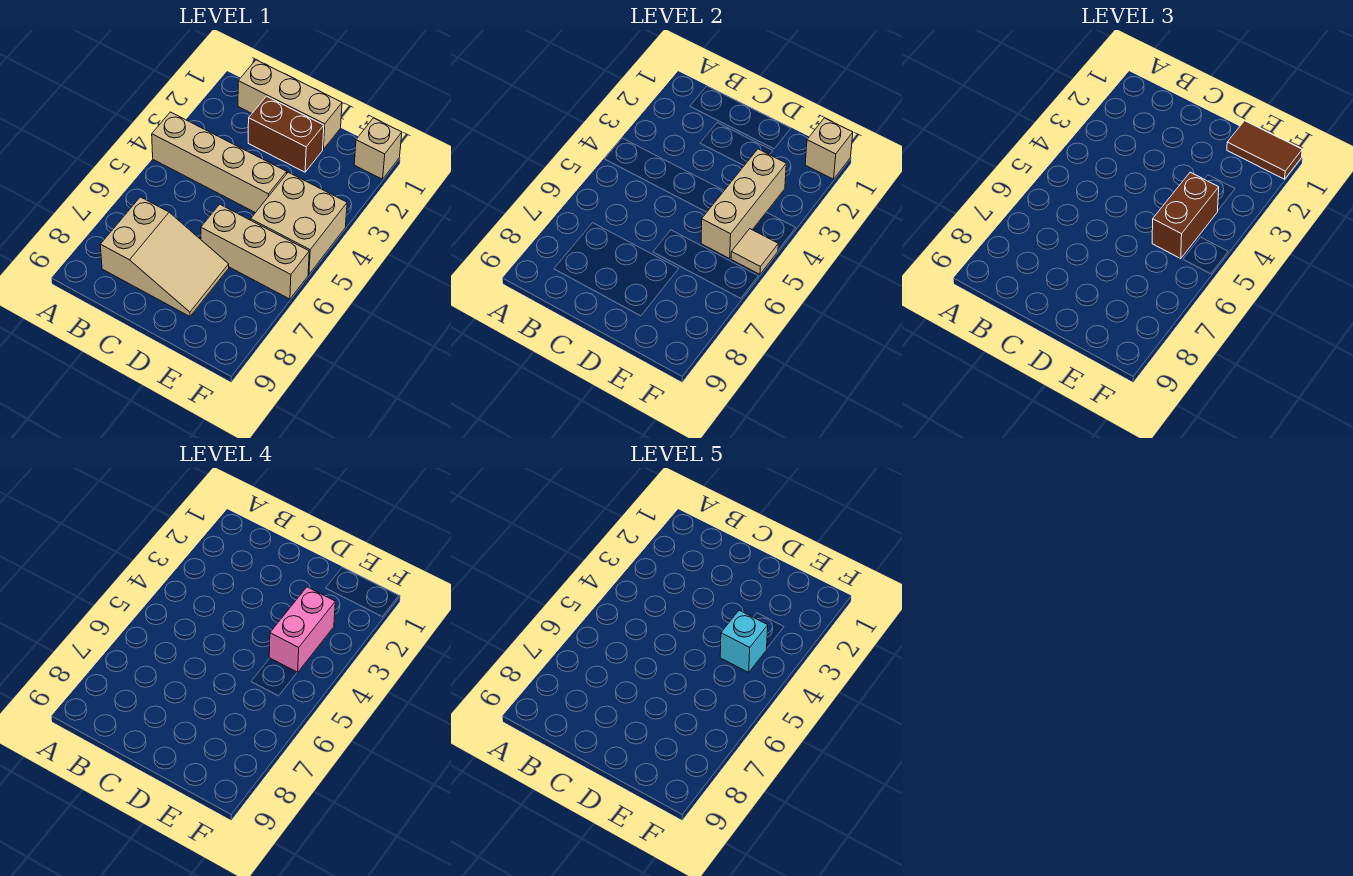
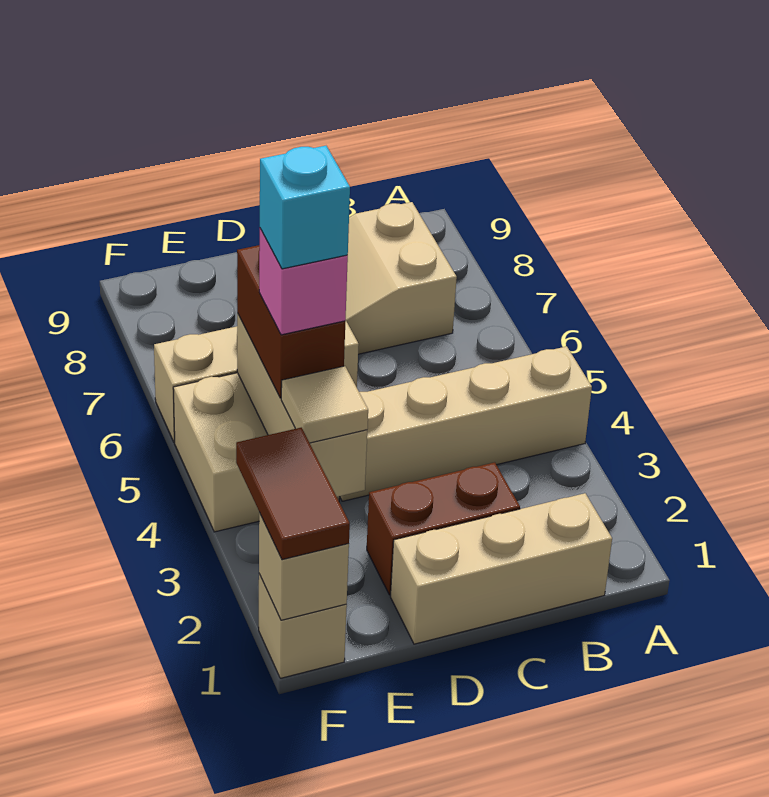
brown 1x2 tile [1227,121,1302,179] -> brown 1x2 tile turned to [236,428,350,560]
pink 1x2 brick [269,587,335,673] -> pink 1x1 brick [259,229,348,335]
tan 1x1 tile [731,229,778,274] -> tan 1x1 tile moved to [281,366,368,443]

